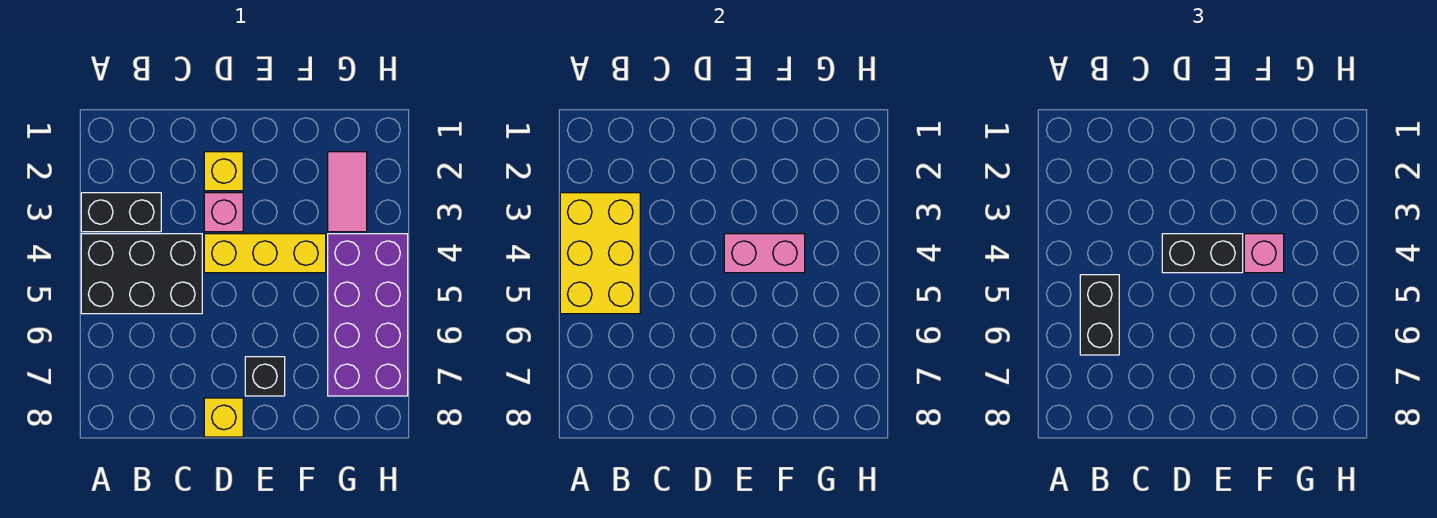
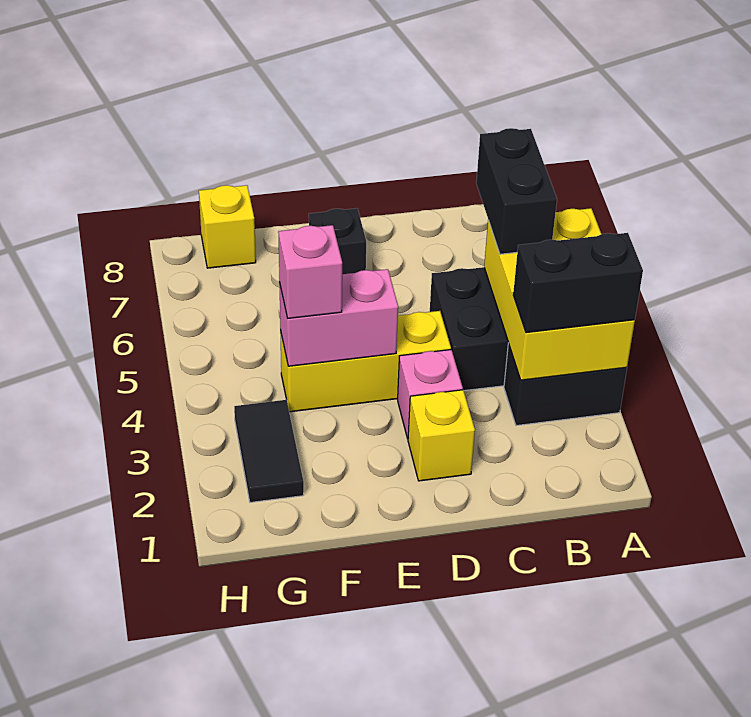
black 1x2 brick [1162,234,1243,273] -> black 1x2 brick moved to [513,233,643,333]
yellow 1x1 brick [204,398,243,437] -> yellow 1x1 brick moved to [199,185,256,268]
pink 1x2 tile [328,152,367,232] -> black 1x2 tile [234,400,304,502]
purple 2x4 brick [328,234,408,396] -> none

